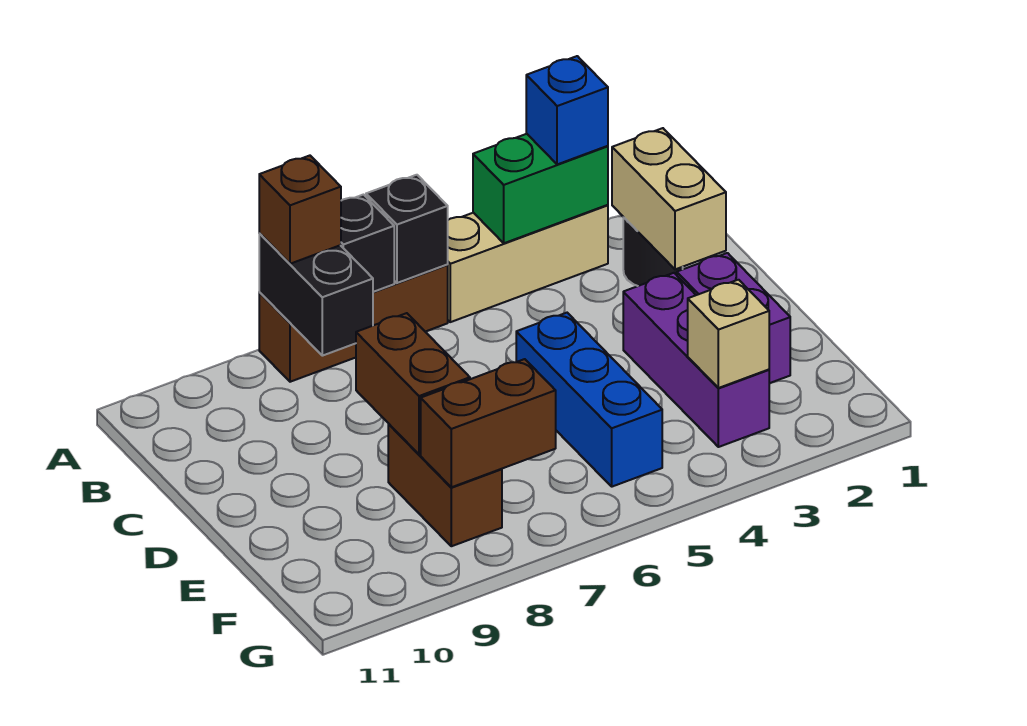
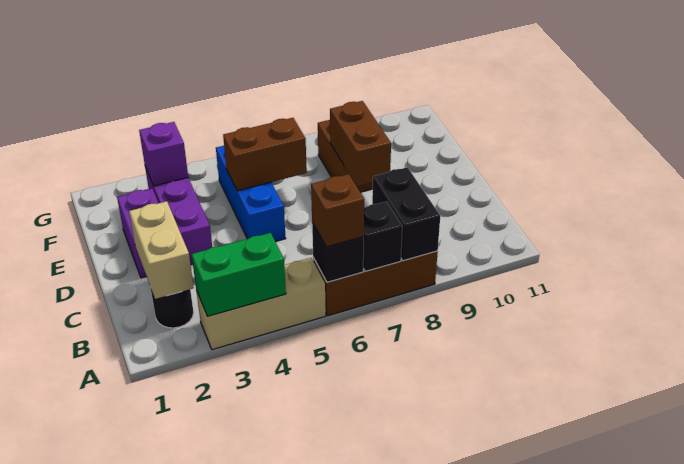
blue 1x1 brick [526,56,608,164] -> none
brown 1x1 brick [259,156,341,264] -> brown 1x1 brick moved to [311,174,364,247]
tan 1x1 brick [688,280,769,388] -> purple 1x1 brick [139,122,188,186]
brown 1x2 brick [421,359,556,487] -> brown 1x2 brick moved to [223,118,307,191]

